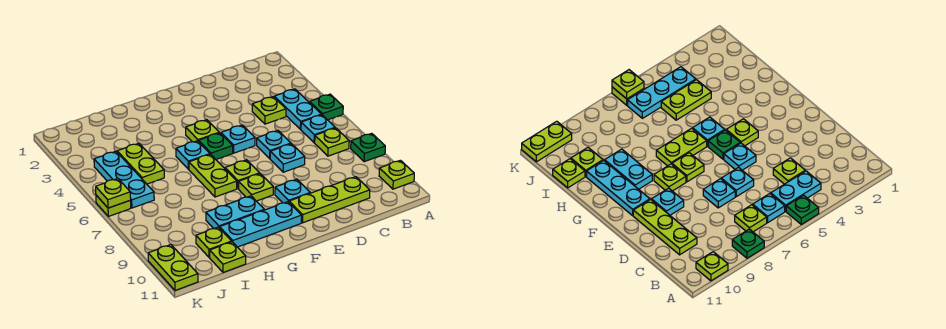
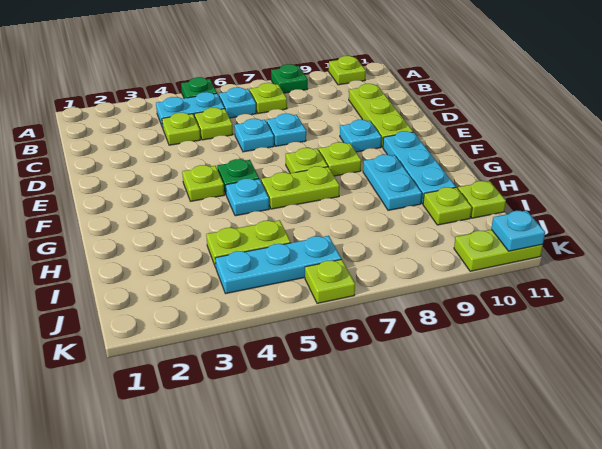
cyan 1x1 plate [221,125,255,153] -> cyan 1x1 plate moved to [491,210,545,251]
lime 1x1 plate [96,178,131,208] -> lime 1x1 plate moved to [194,108,233,140]

